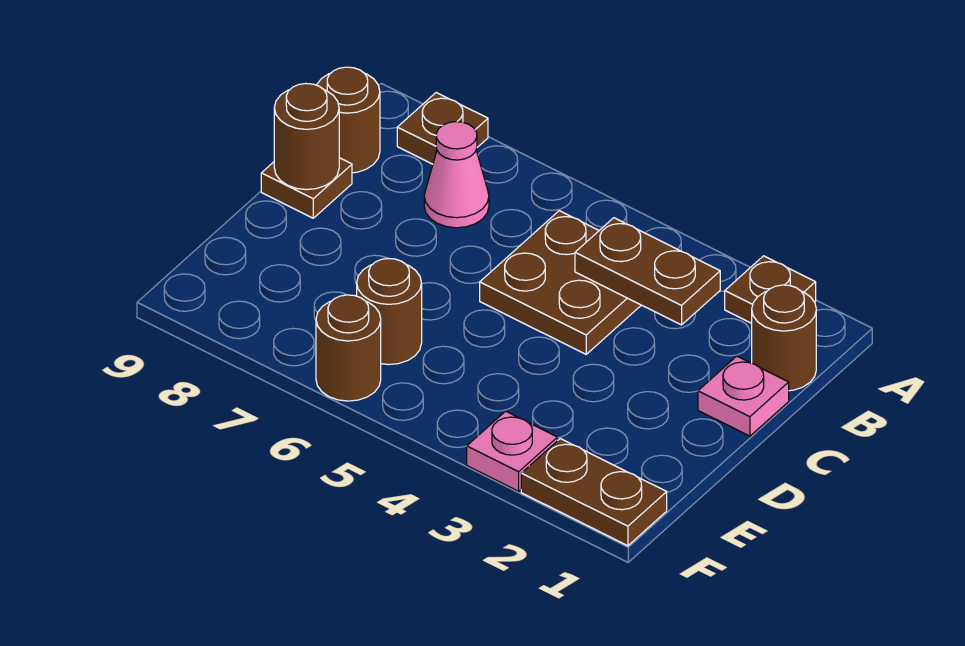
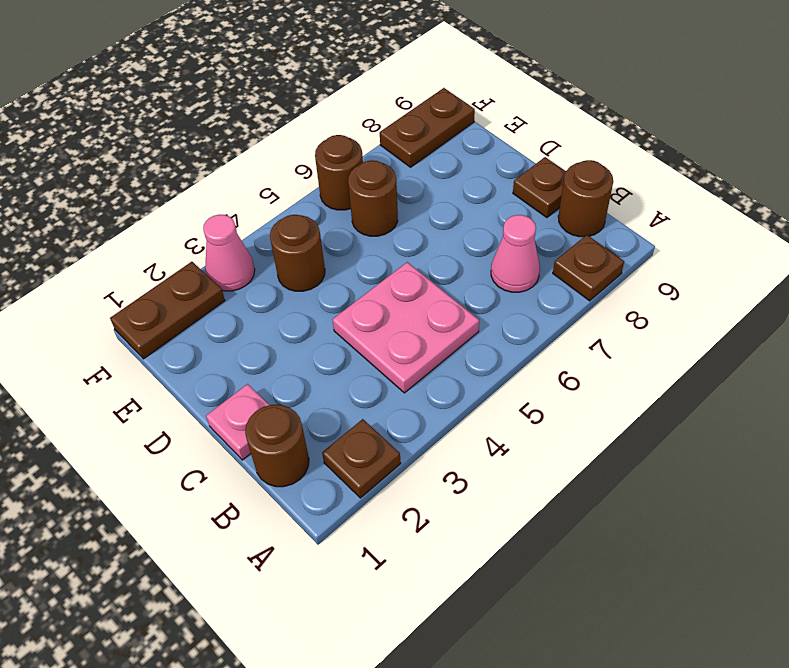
brown 1x2 plate [575,218,720,325] -> brown 1x2 plate moved to [380,88,475,167]
brown 2x2 plate [480,211,641,354] -> pink 2x2 plate [332,262,479,393]
brown 1x1 round brick [274,83,339,190] -> brown 1x1 round brick moved to [270,215,325,291]
pink 1x1 plate [467,411,557,491] -> pink 1x1 cone [203,215,255,291]

